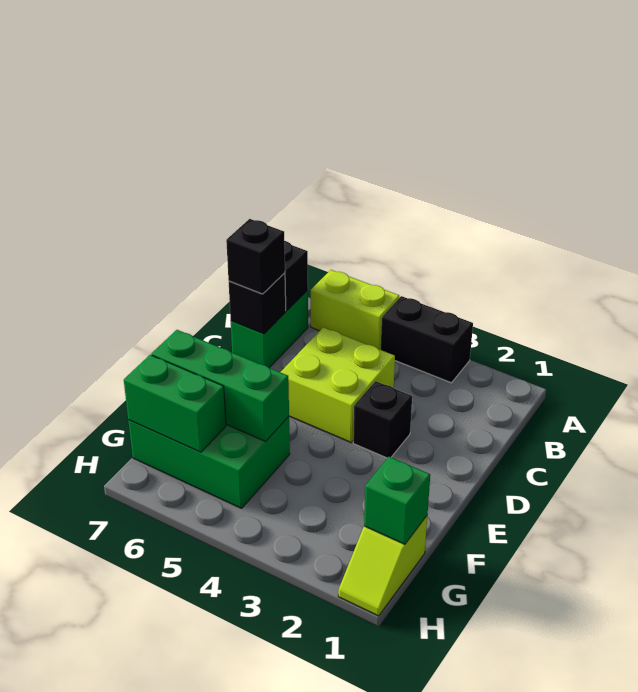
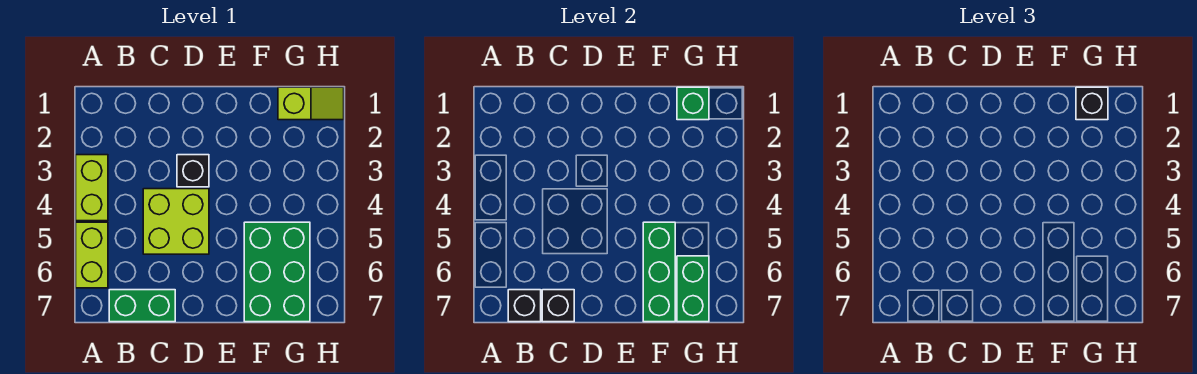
black 1x2 brick [381,296,473,383] -> lime 1x2 brick [76,155,108,221]
black 1x1 brick [226,219,285,294] -> black 1x1 brick moved to [1076,87,1108,120]

